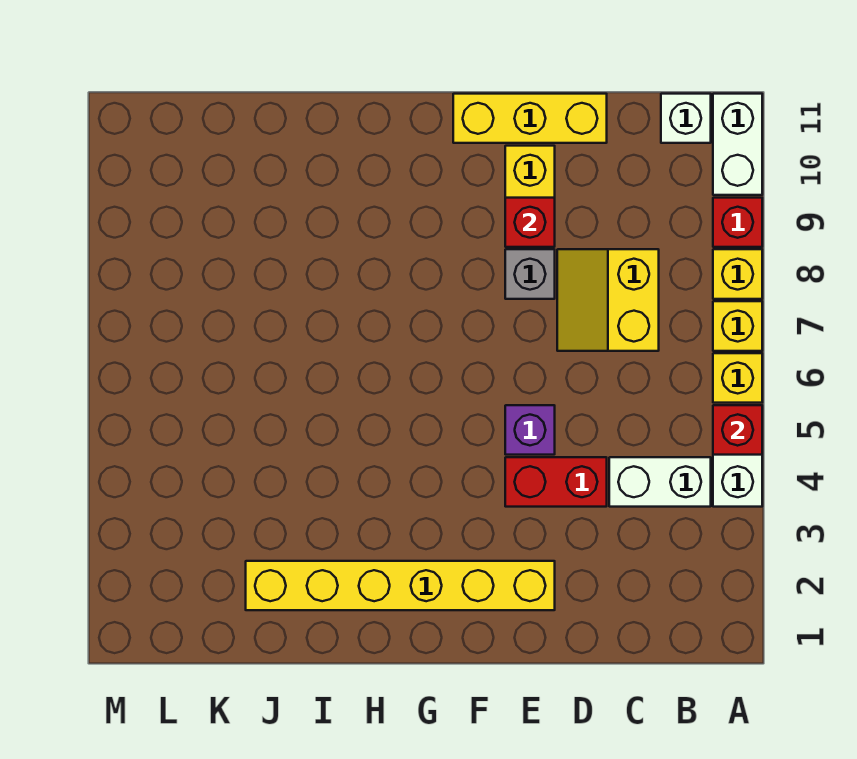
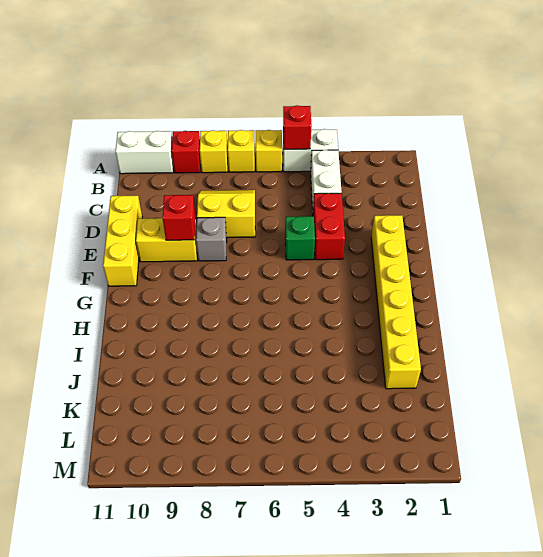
white 1x1 brick [661,94,711,143] -> none
yellow 2x2 slope [557,249,659,351] -> yellow 2x2 slope turned to [197,190,255,237]
purple 1x1 brick [505,405,555,455] -> green 1x1 brick [285,216,315,260]

